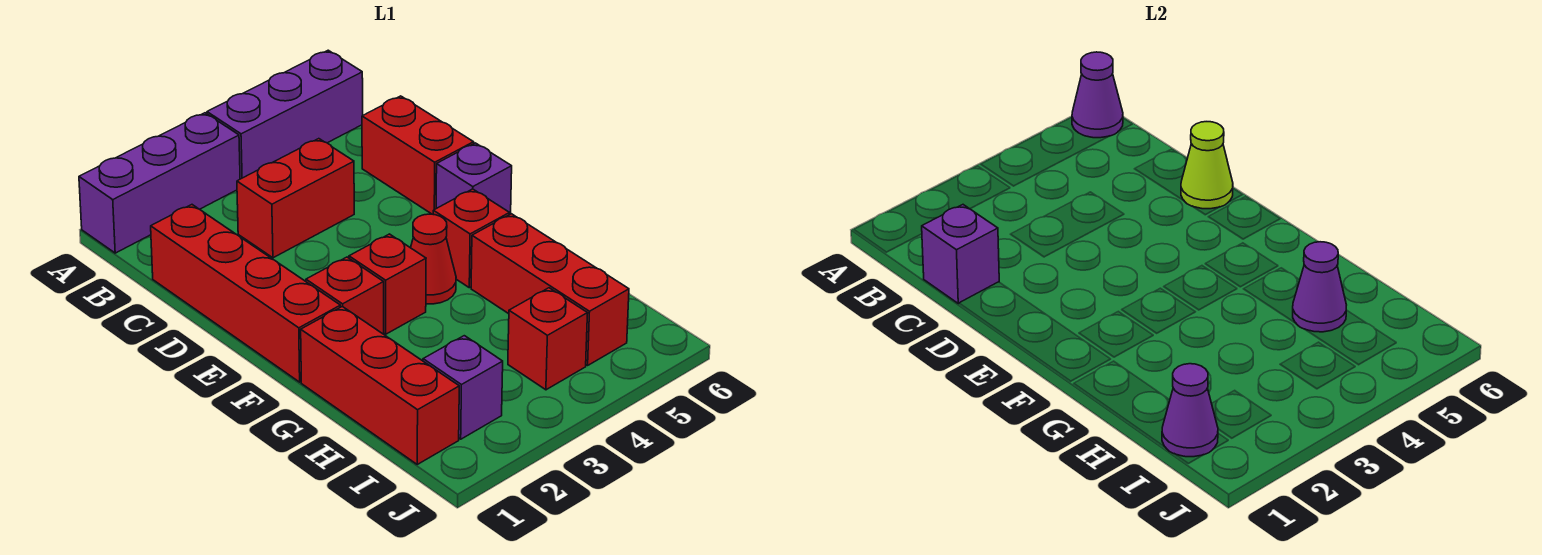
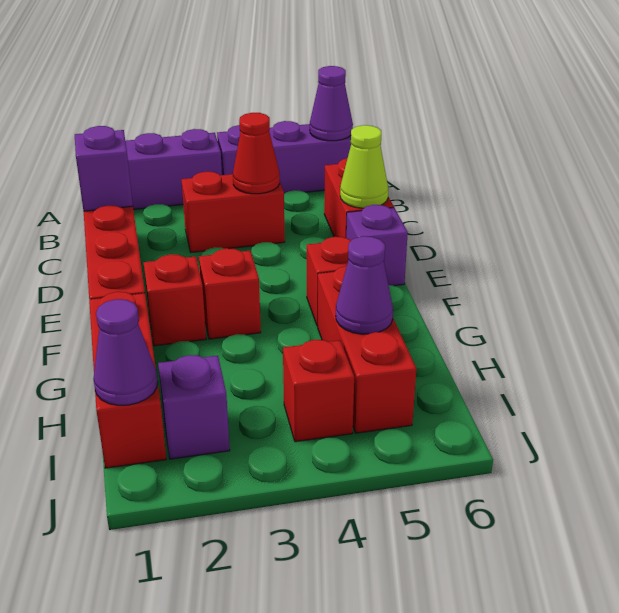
red 1x1 cone [411,214,456,304] -> red 1x1 cone moved to [233,113,280,194]

